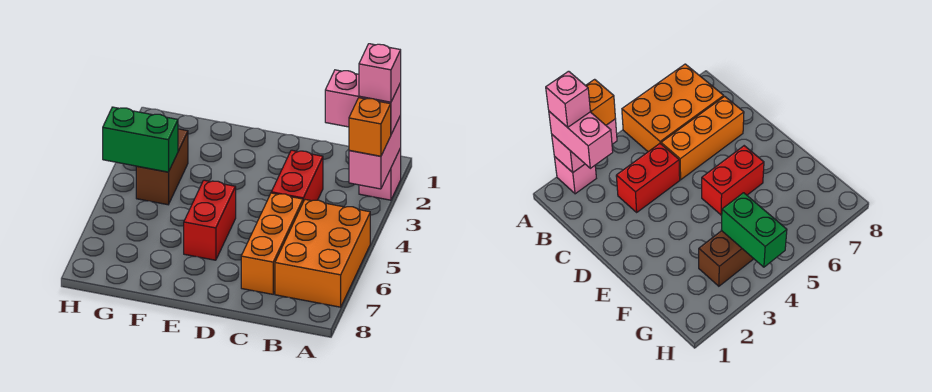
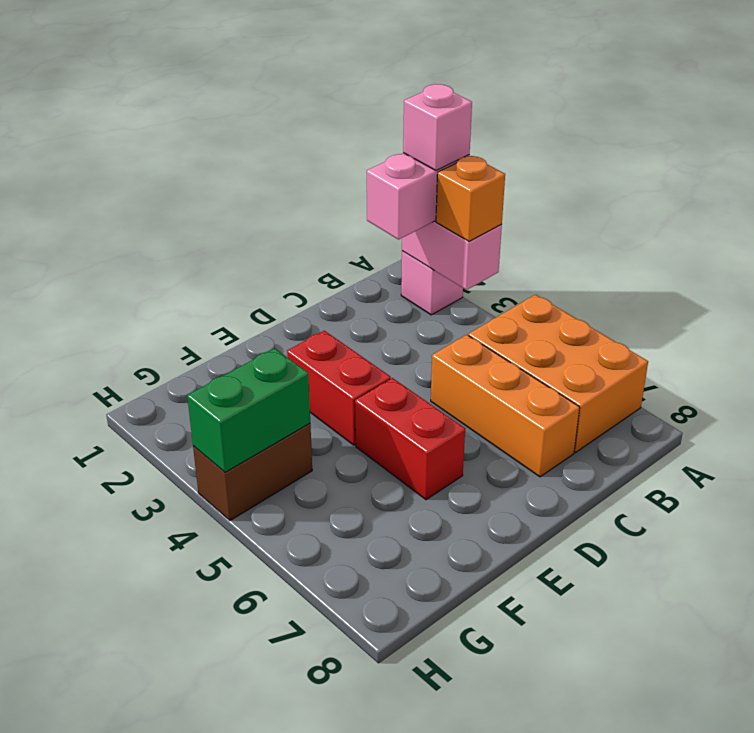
red 1x2 brick [271,150,323,201] -> red 1x2 brick moved to [287,331,391,445]
brown 1x2 brick [136,129,188,205] -> brown 1x2 brick turned to [193,424,312,521]

